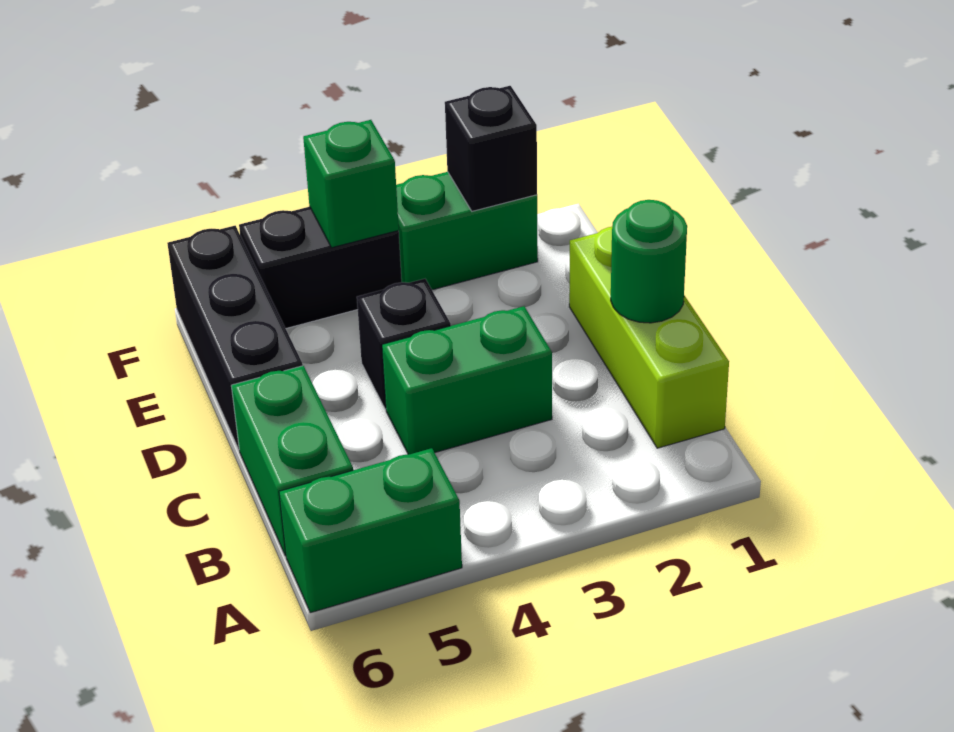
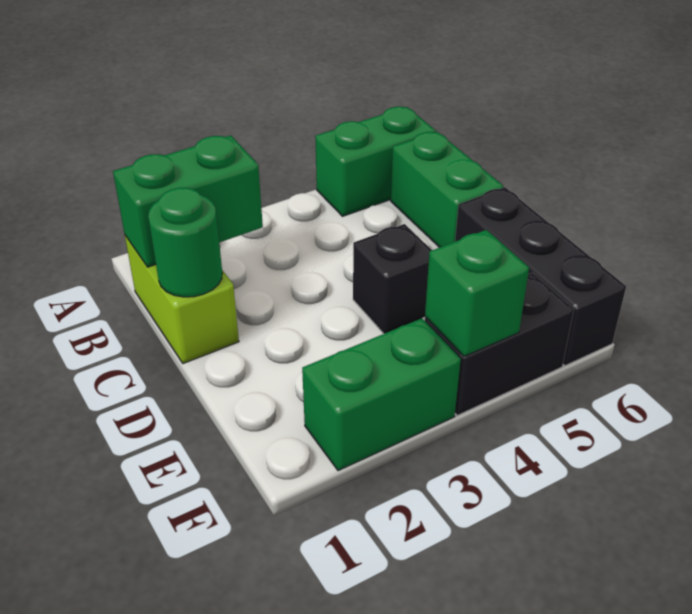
lime 1x3 brick [569,227,729,448] -> lime 1x2 brick [125,236,239,364]
green 1x2 brick [382,306,552,454] -> green 1x2 brick moved to [113,135,263,267]
black 1x1 brick [445,86,537,211] -> none

